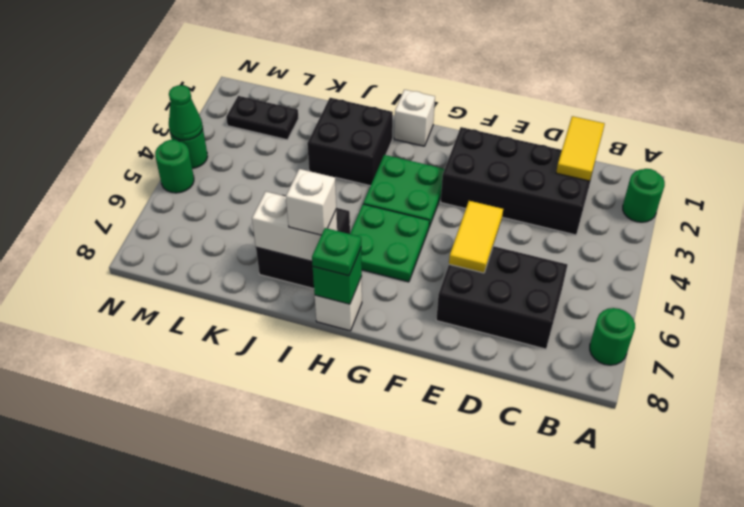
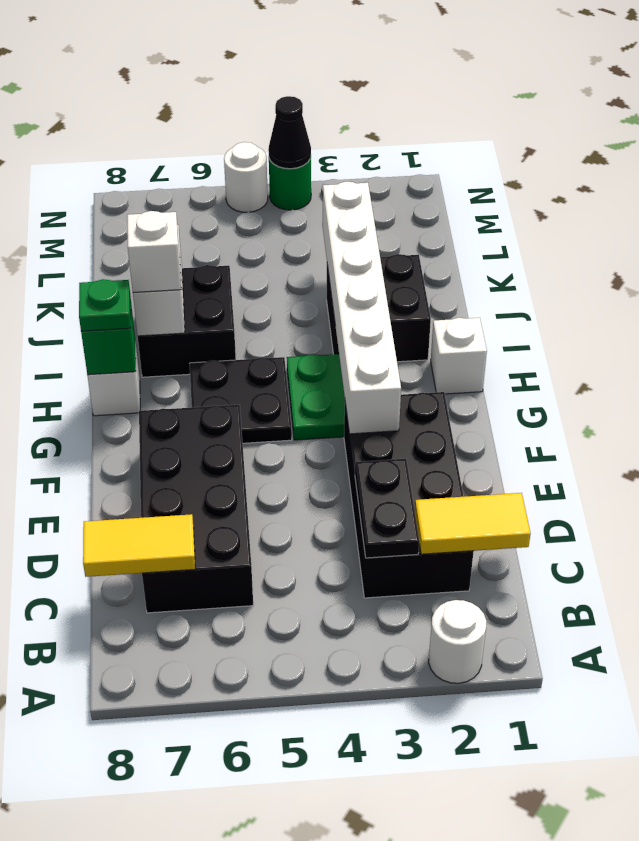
green 1x1 round brick [623,169,665,222] -> white 1x1 round brick [429,600,486,683]
green 1x1 round brick [590,308,635,365] -> none
black 2x3 brick [436,246,567,349] -> black 2x4 brick [139,405,253,613]
yellow 1x2 tile [449,201,503,273] -> yellow 1x2 tile moved to [83,514,195,577]
none -> white 1x6 brick [323,182,401,434]
green 2x2 plate [350,204,429,282] -> black 2x2 plate [190,357,292,443]
black 1x2 plate [226,96,299,140] -> black 1x2 plate moved to [355,459,419,558]
green 1x1 cone [169,85,203,140] -> black 1x1 cone [268,96,311,169]
green 1x1 round brick [155,140,194,193] -> white 1x1 round brick [224,142,268,212]

